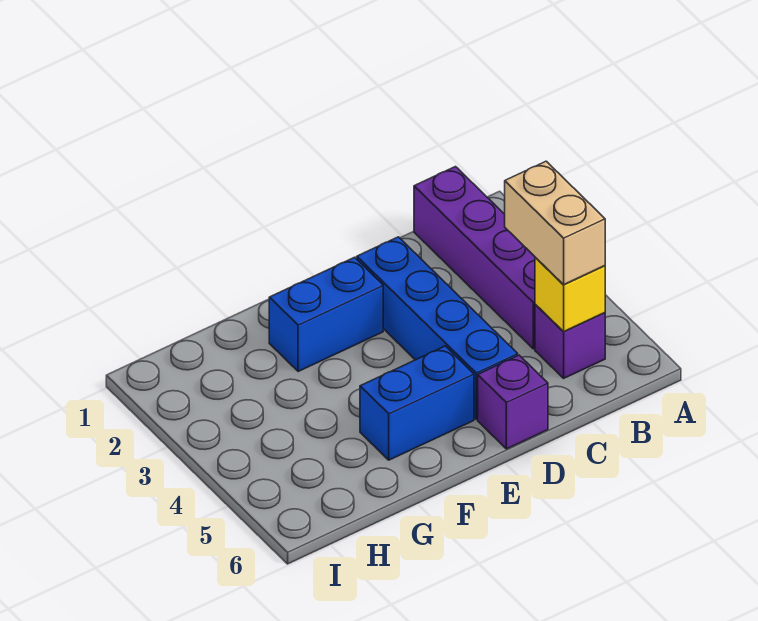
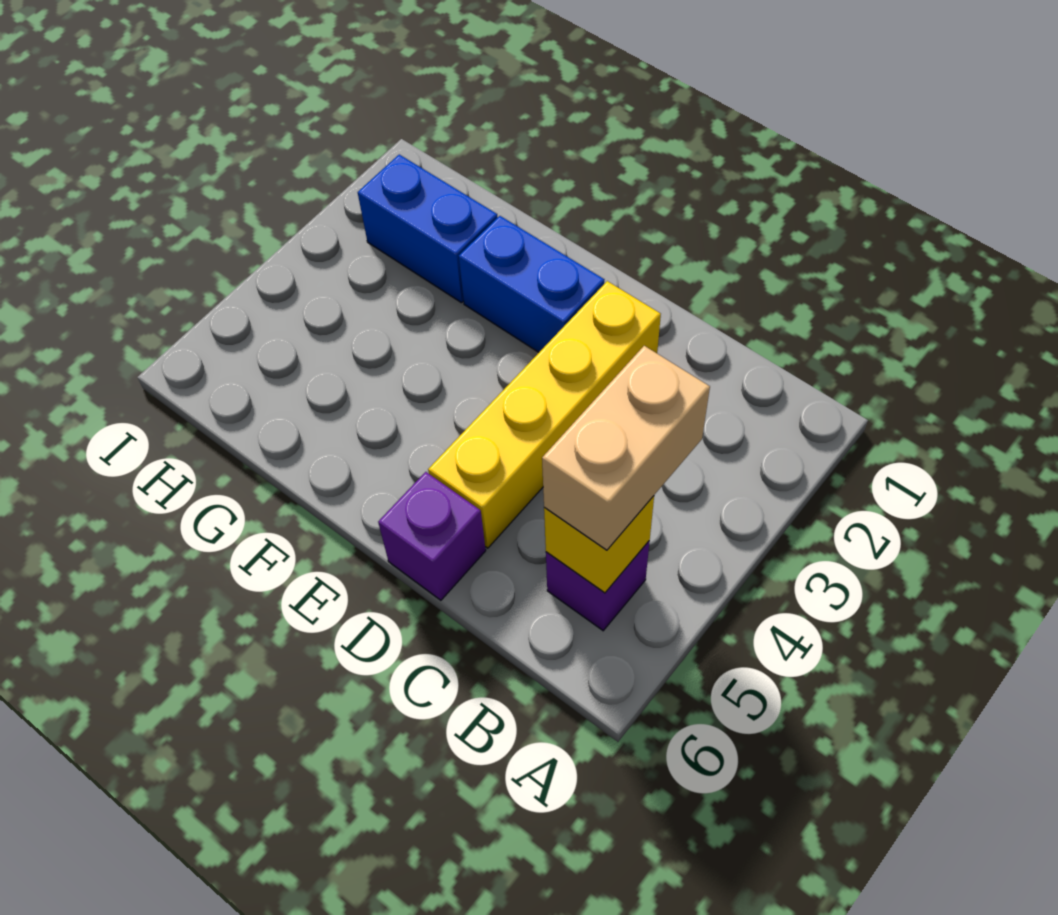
purple 1x4 brick [414,167,535,349] -> none
blue 1x4 brick [357,237,518,419] -> yellow 1x4 brick [428,281,661,548]
blue 1x2 brick [360,346,474,460] -> blue 1x2 brick moved to [358,155,498,303]

